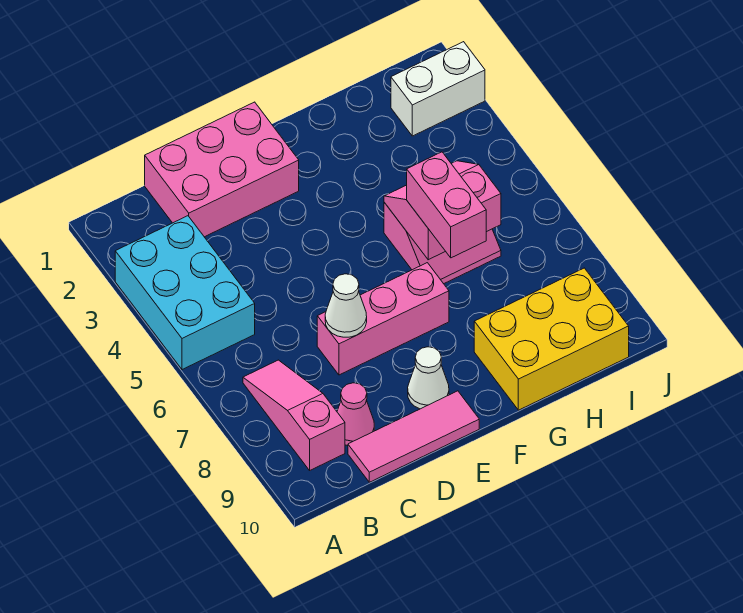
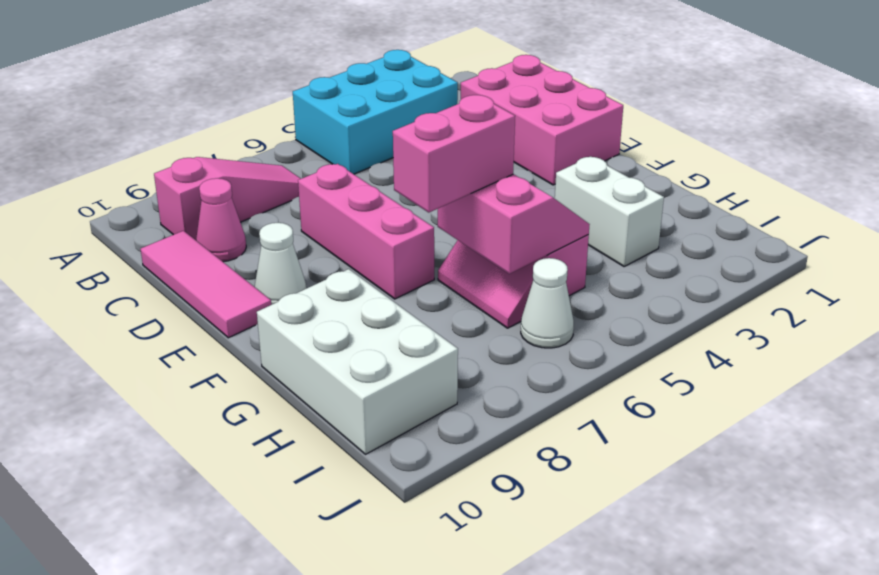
white 1x1 cone [325,274,367,337] -> white 1x1 cone moved to [521,258,574,348]
yellow 2x3 brick [474,268,629,410] -> white 2x3 brick [257,269,458,454]
white 1x2 brick [391,42,485,136] -> white 1x2 brick moved to [555,157,664,266]

